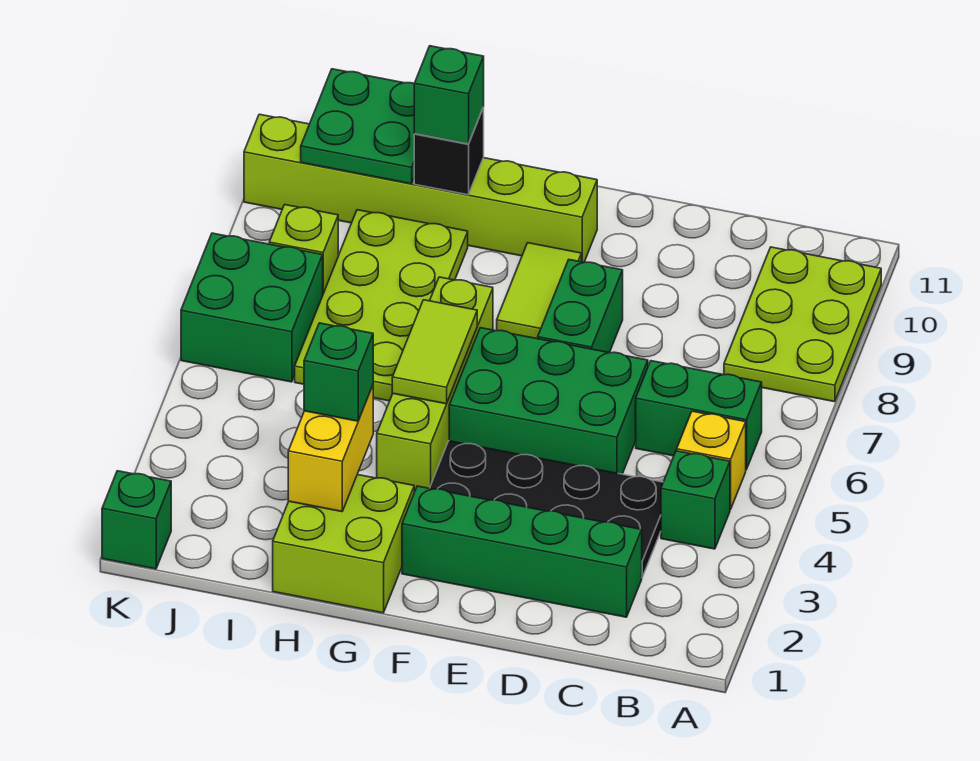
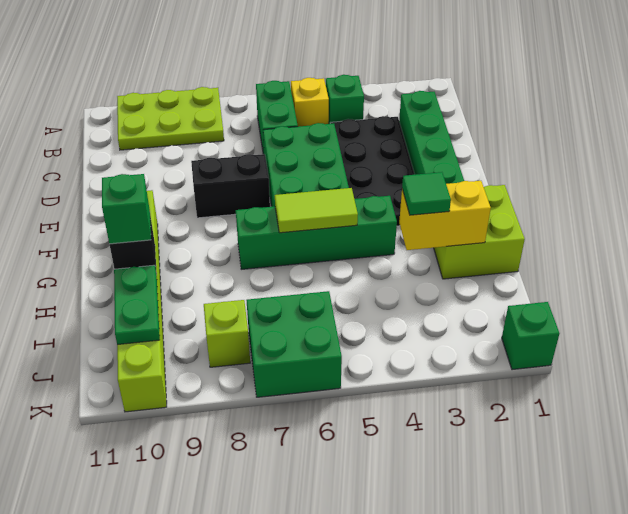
green 1x2 brick [538,260,623,353] -> black 1x2 brick [191,154,270,218]
lime 1x2 tile [497,243,581,339] -> none
lime 1x4 brick [377,277,493,491] -> green 1x4 brick [236,196,397,269]
green 1x1 brick [304,323,373,421] -> green 1x1 tile [402,172,451,215]
lime 2x4 plate [295,210,468,401] -> none
green 2x2 plate [301,69,414,184] -> green 1x2 plate [114,265,160,345]

